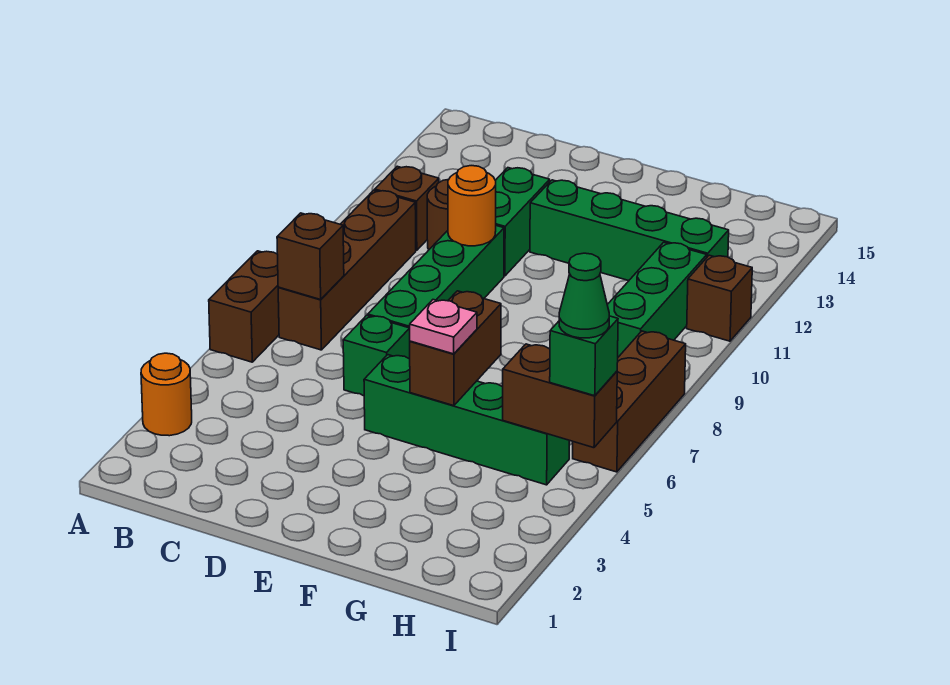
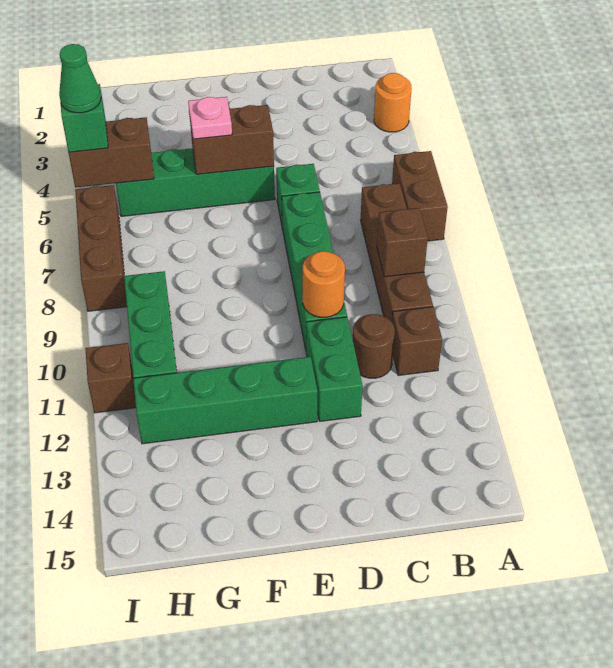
brown 1x1 brick [277,213,344,300] -> brown 1x1 brick moved to [377,208,428,277]
brown 1x2 brick [410,291,501,406] -> brown 1x2 brick turned to [190,105,274,174]

